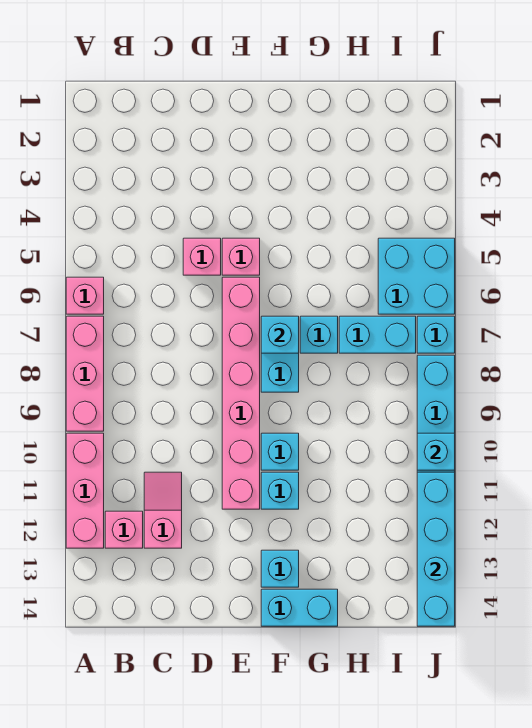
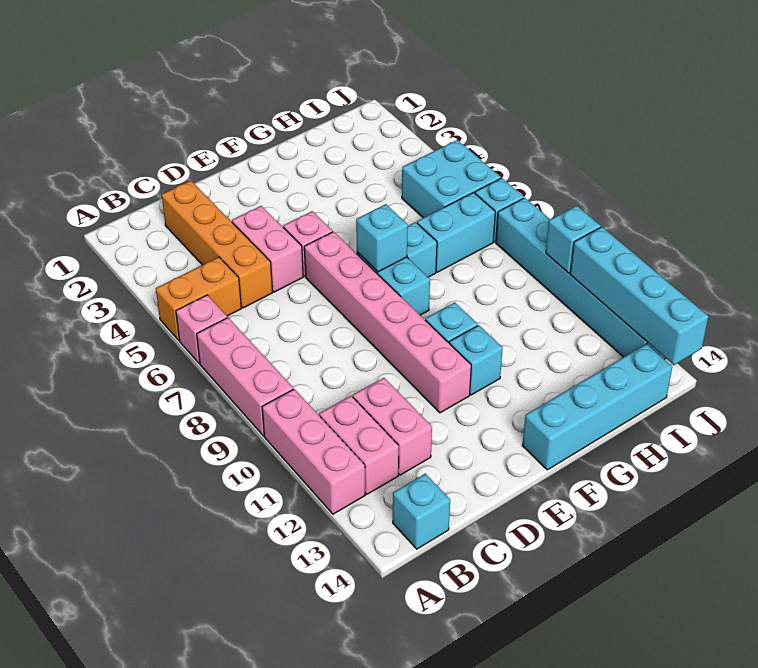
none -> orange 1x2 brick [156,257,241,340]
pink 1x1 brick [105,511,143,548] -> pink 1x2 brick [319,396,399,494]
none -> orange 1x4 brick [162,181,273,308]
pink 1x2 slope [144,472,182,548] -> pink 1x2 brick [353,378,432,475]
pink 1x1 brick [183,238,221,275] -> pink 1x2 brick [232,206,303,292]
cyan 1x1 brick [261,550,299,587] -> cyan 1x1 brick moved to [393,474,450,549]
cyan 1x2 brick [261,589,338,626] -> cyan 1x4 brick [522,344,672,470]

